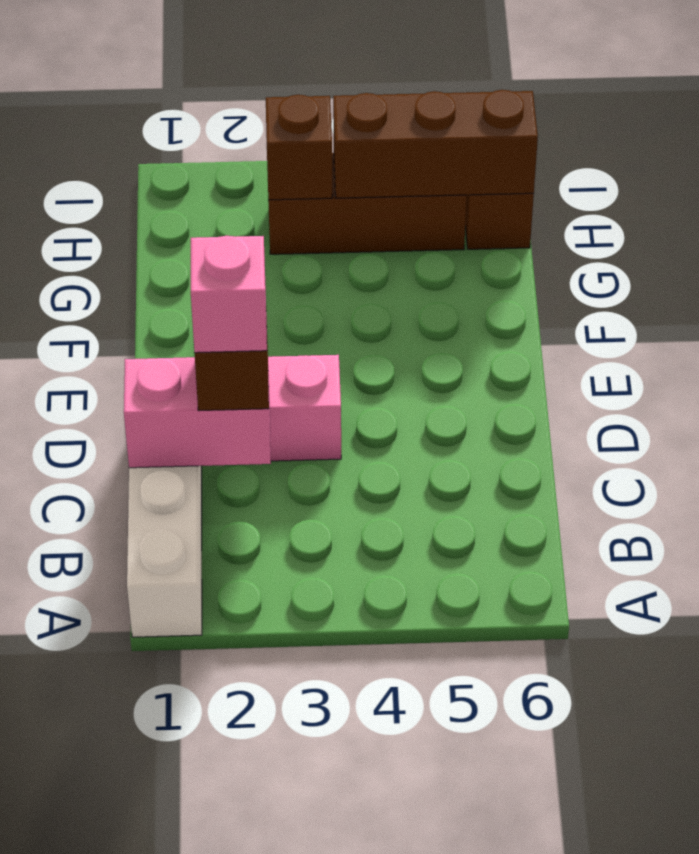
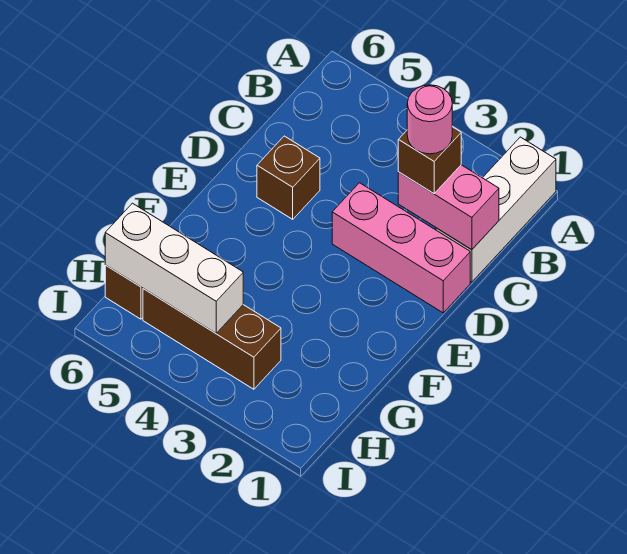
pink 1x1 brick [191,236,267,353] -> pink 1x1 round brick [407,85,452,154]
brown 1x1 brick [266,95,332,200] -> brown 1x1 brick moved to [257,136,320,219]
brown 1x3 brick [333,90,538,198] -> white 1x3 brick [105,203,243,333]

